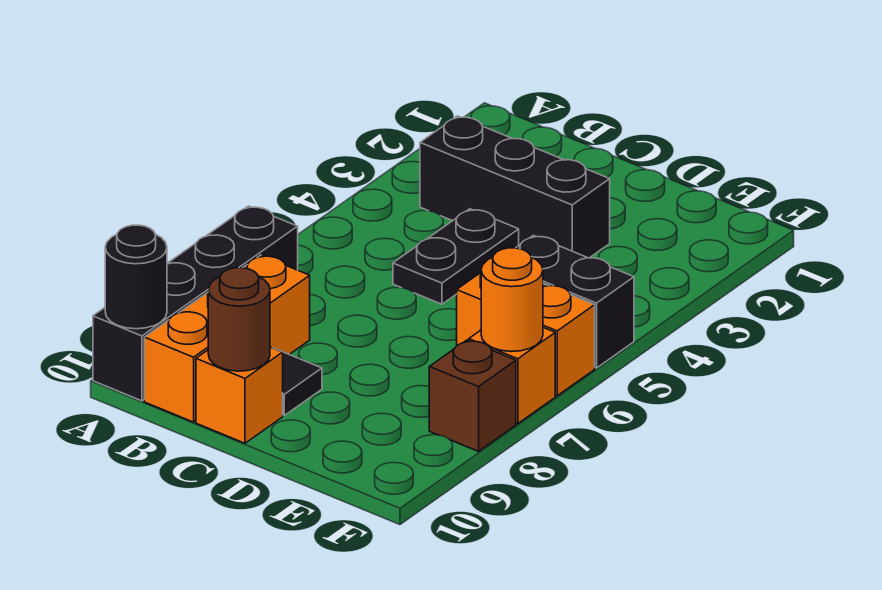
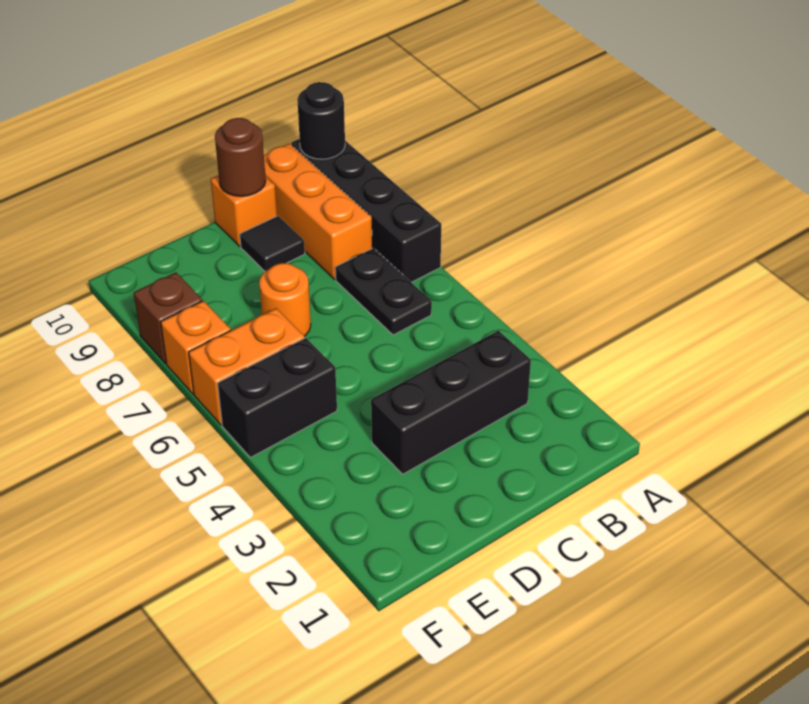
black 1x2 plate [393,209,519,304] -> black 1x2 plate moved to [335,248,432,335]
orange 1x1 round brick [481,248,543,352] -> orange 1x1 round brick moved to [259,263,311,336]

